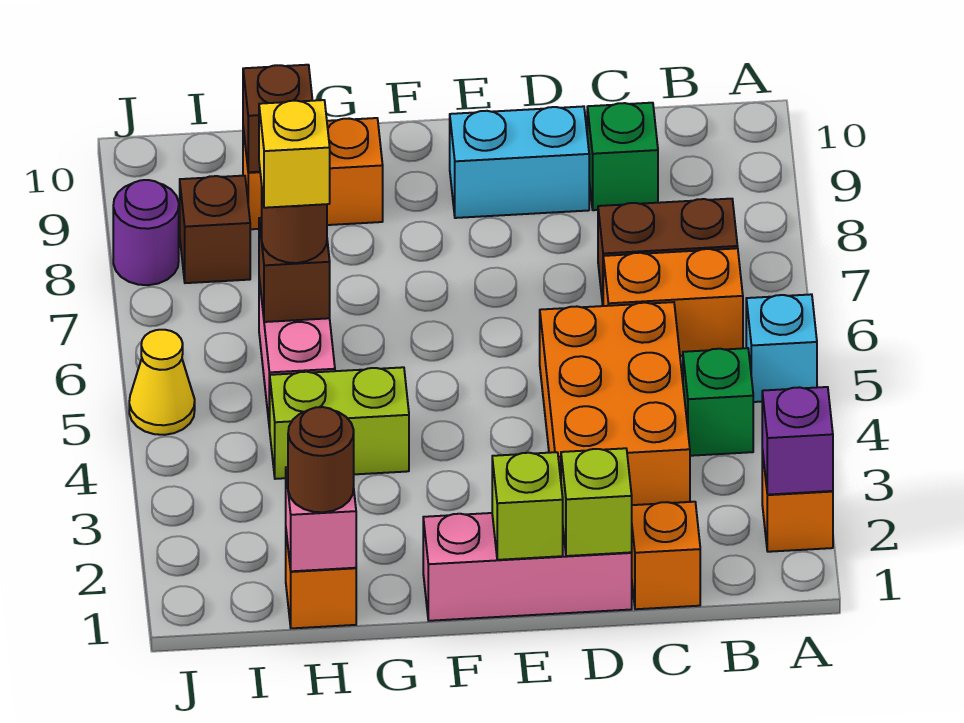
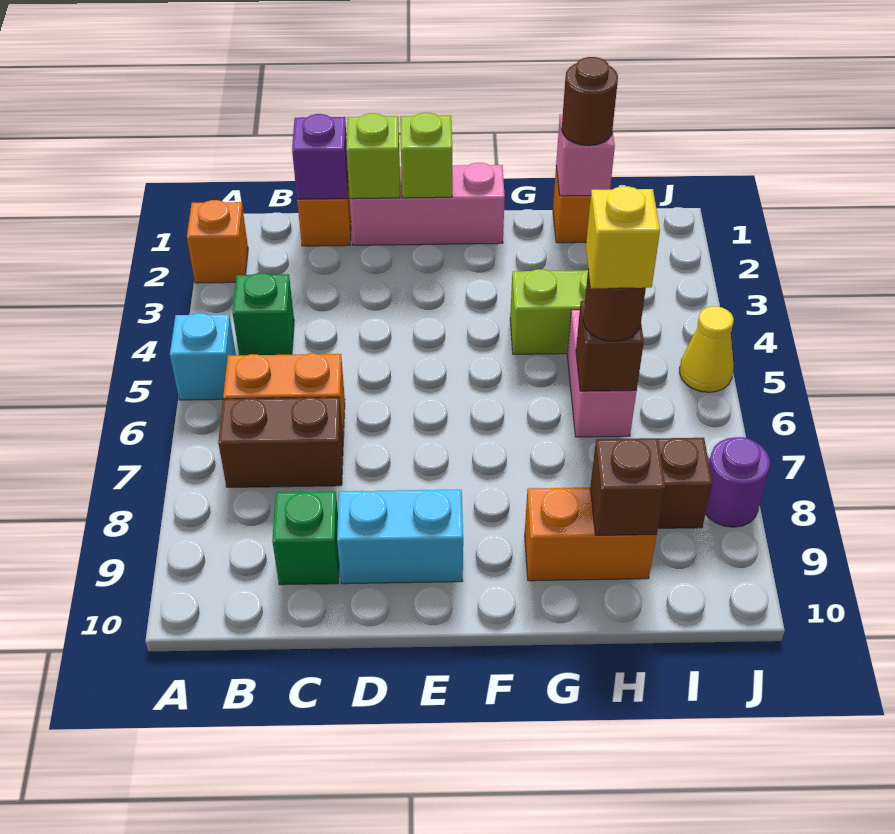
purple 1x1 brick [762,387,833,495] -> purple 1x1 brick moved to [292,114,348,199]
orange 2x3 brick [540,302,690,505] -> none

